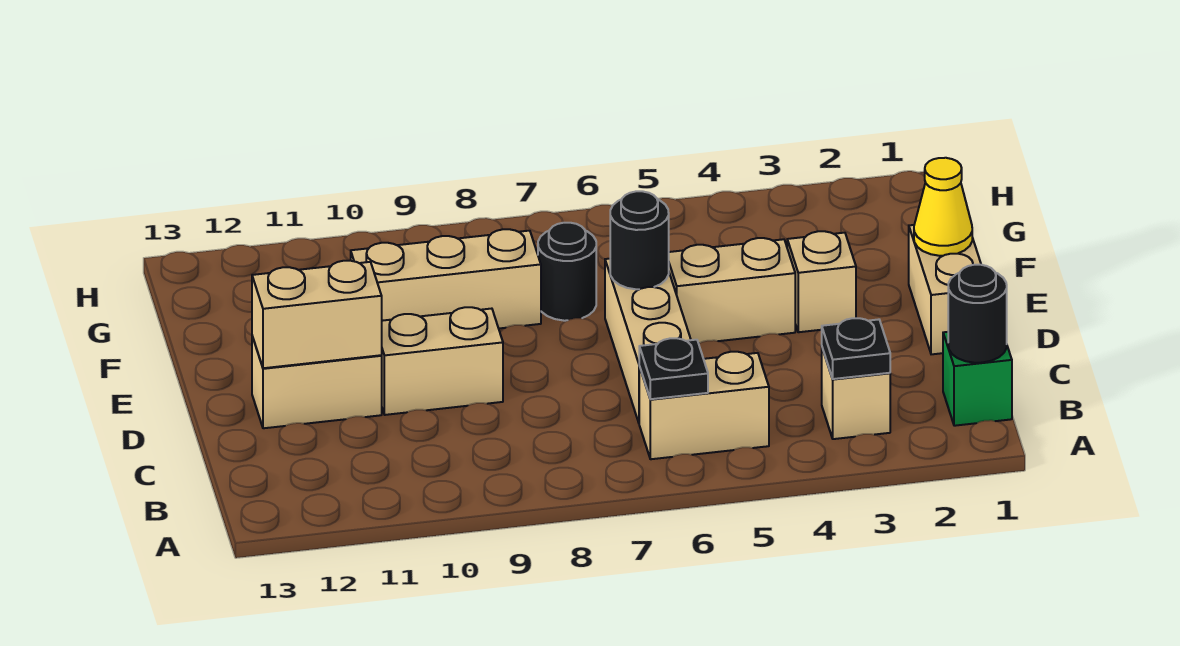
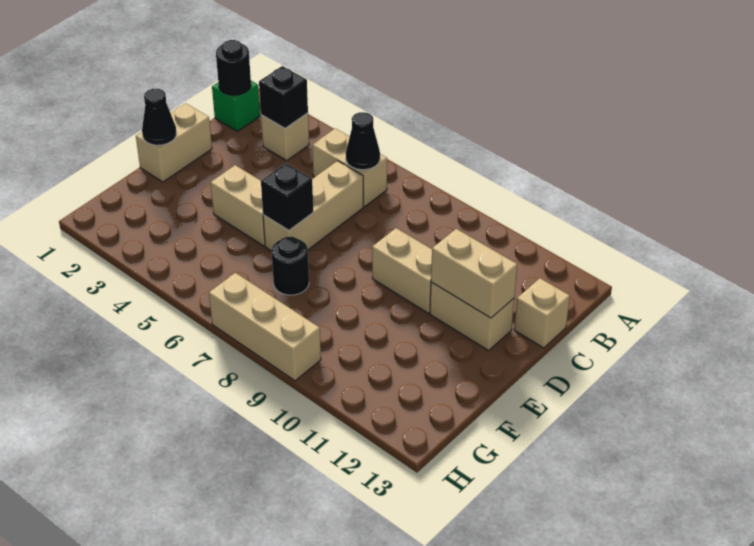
black 1x1 plate [822,318,890,379] -> black 1x1 brick [259,66,308,128]
black 1x1 plate [639,338,708,399] -> black 1x1 cone [346,112,380,170]
yellow 1x1 cone [914,158,972,256] -> black 1x1 cone [142,89,176,145]
tan 1x1 brick [787,231,856,332] -> tan 1x1 brick moved to [514,278,570,348]
black 1x1 round brick [610,191,669,289] -> black 1x1 brick [261,163,313,230]
tan 1x3 brick [351,229,541,328] -> tan 1x3 brick moved to [209,273,321,381]

